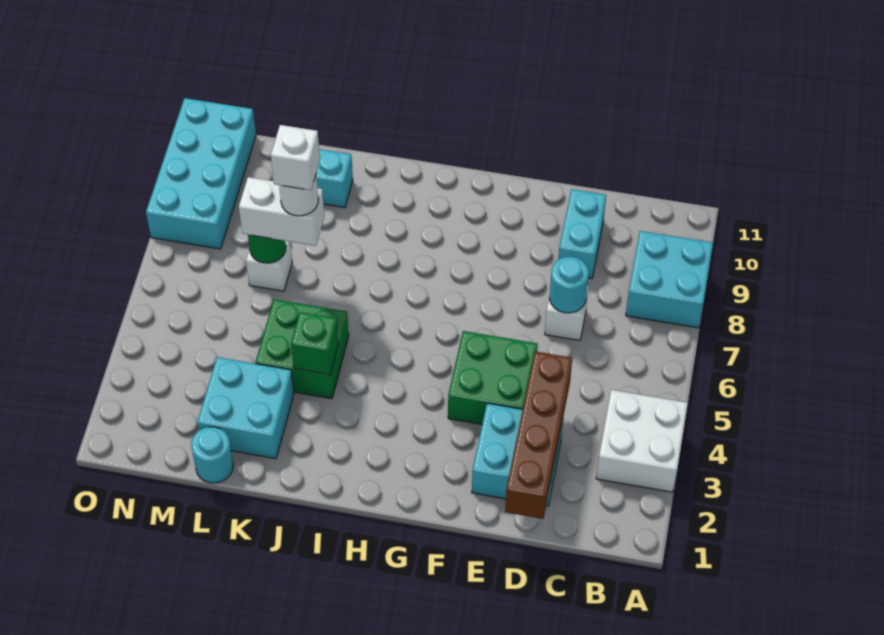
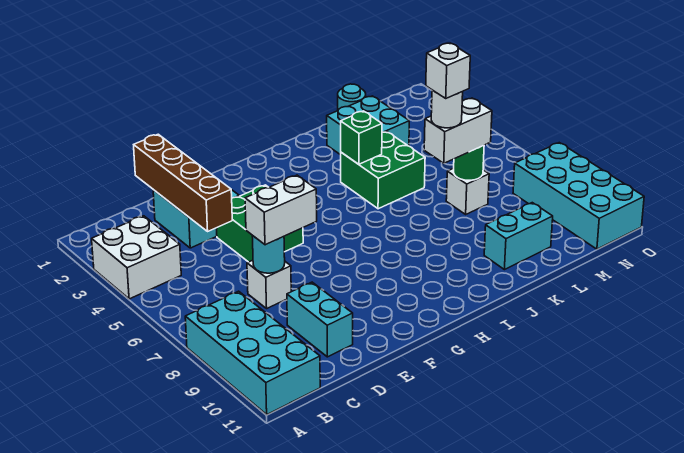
cyan 2x2 brick [626,231,713,328] -> cyan 2x4 brick [185,291,320,414]
none -> white 1x2 brick [245,175,317,245]

